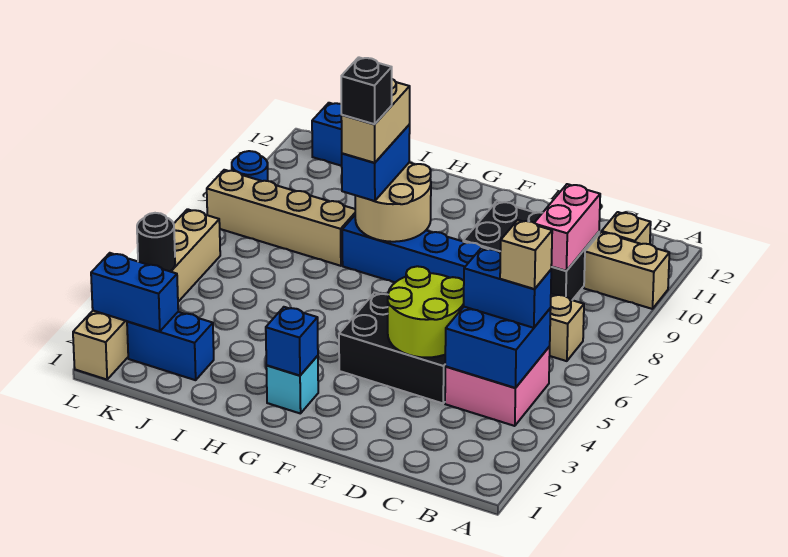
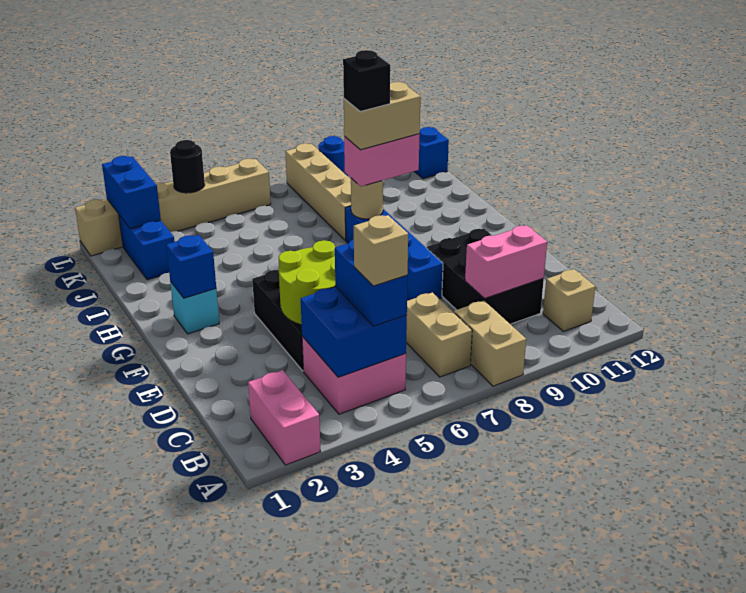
none -> pink 1x2 brick [248,370,321,465]
tan 1x2 brick [584,232,669,309] -> tan 1x2 brick moved to [454,301,526,386]
tan 2x2 round brick [355,163,431,242] -> tan 1x1 round brick [351,178,383,219]
blue 1x2 brick [342,125,410,201] -> pink 1x2 brick [344,134,420,186]

